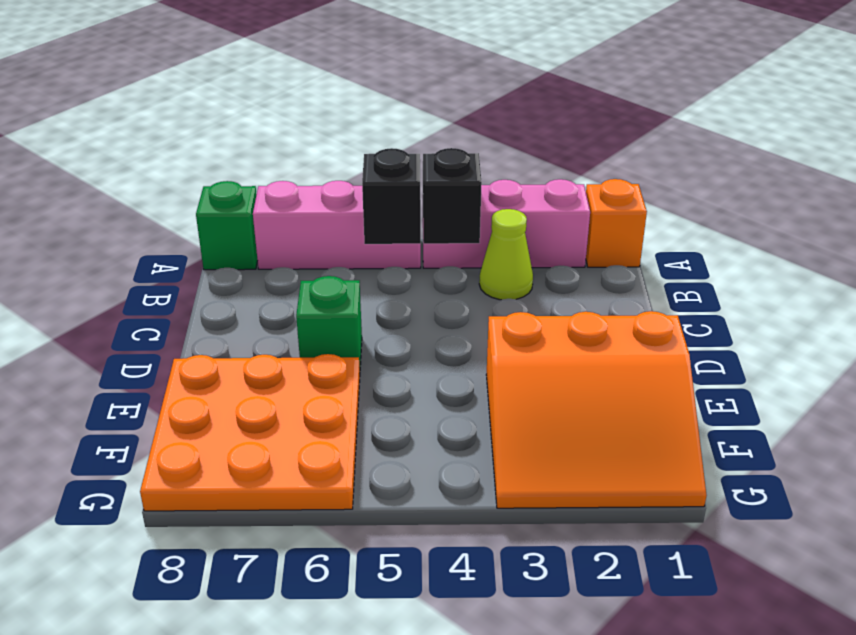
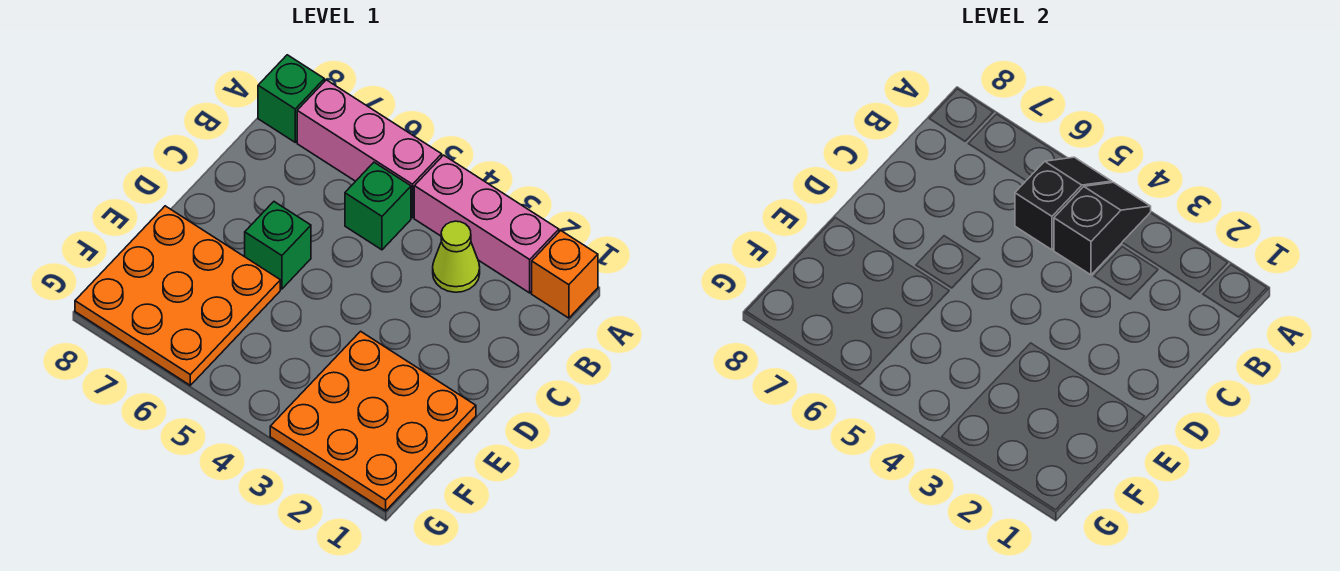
none -> green 1x1 brick [345,162,411,250]
orange 3x3 slope [486,311,707,508] -> orange 3x3 plate [270,331,476,511]

